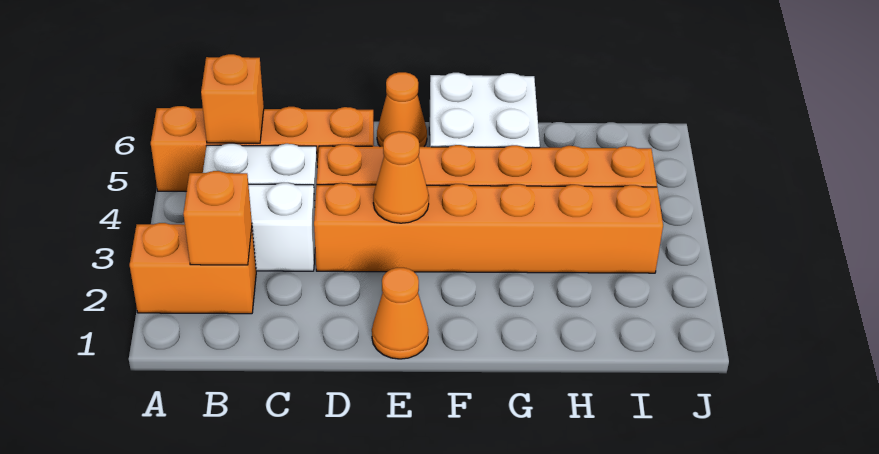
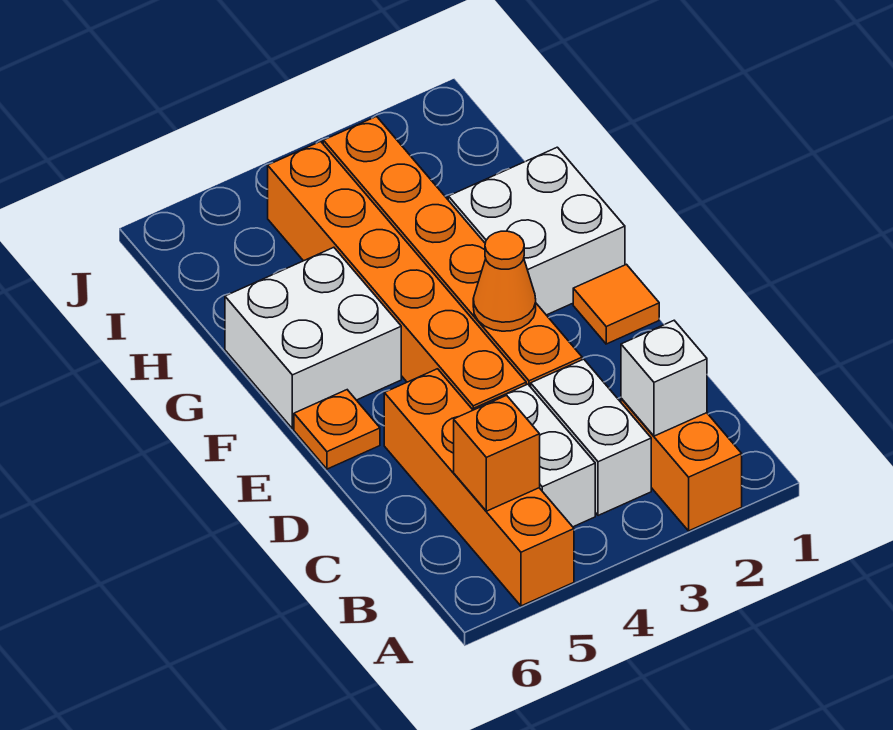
orange 1x1 brick [183,171,252,265] -> white 1x1 brick [621,321,707,436]
orange 1x1 cone [372,268,429,359] -> orange 1x1 tile [573,264,659,344]
orange 1x1 cone [377,72,427,147] -> orange 1x1 plate [294,390,380,469]
none -> white 2x2 brick [448,147,625,315]

